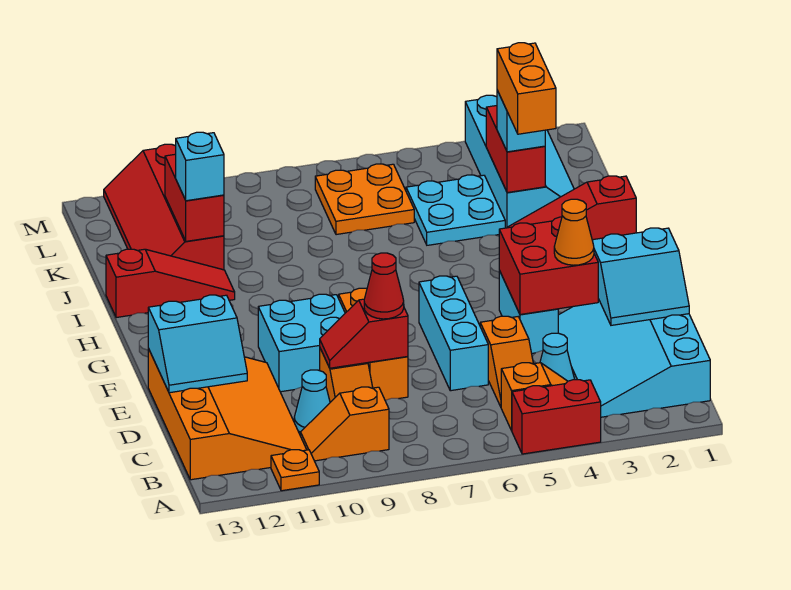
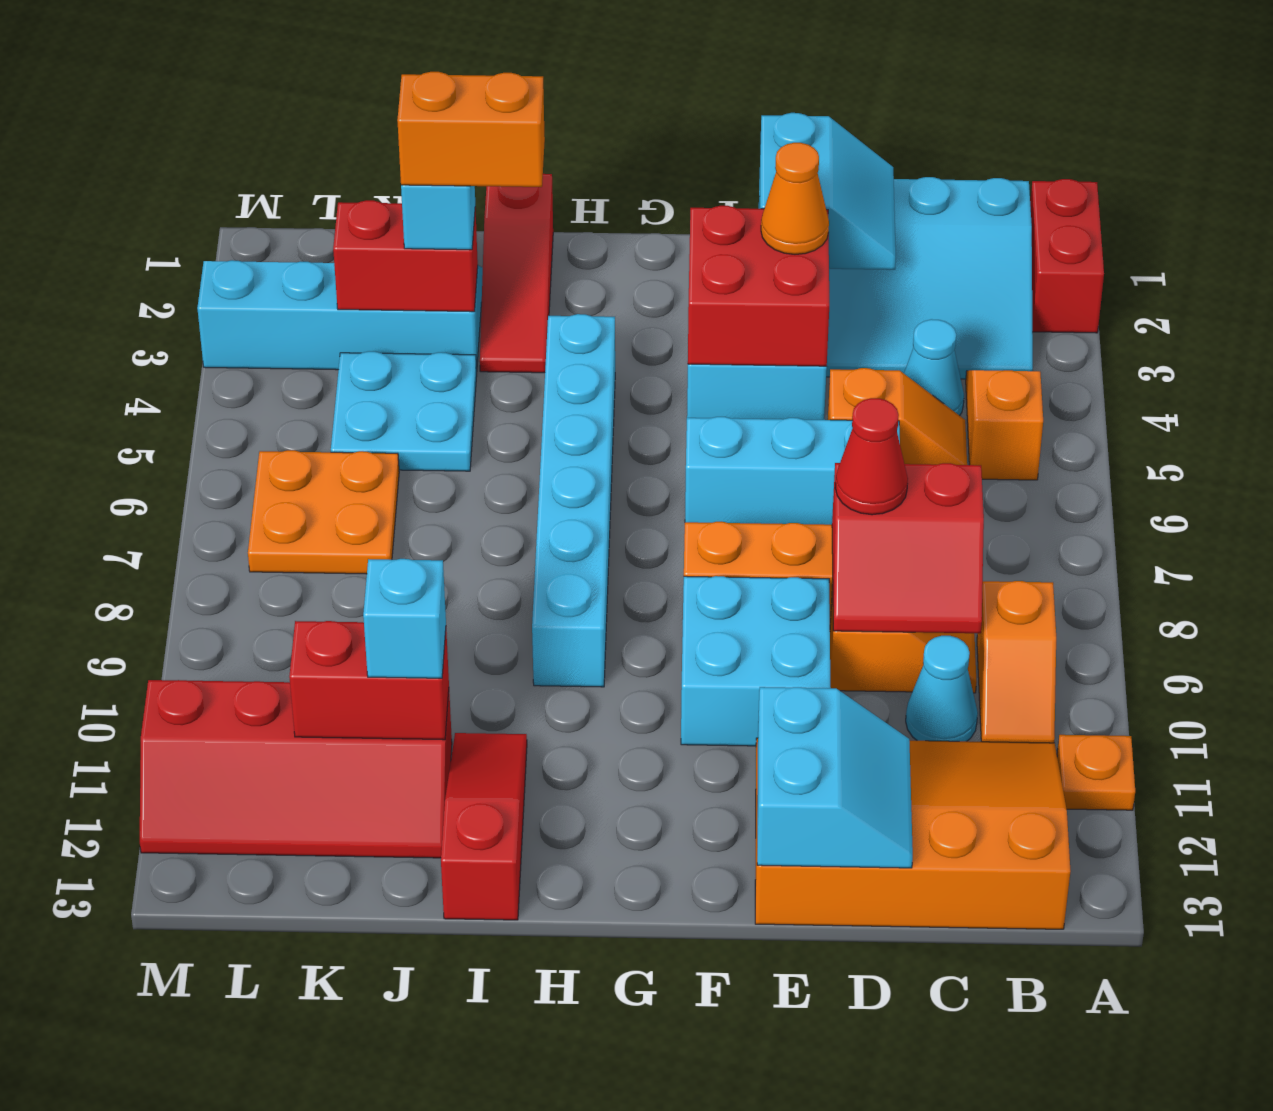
red 1x2 brick [512,380,601,454] -> red 1x2 brick moved to [1030,179,1104,333]
red 1x2 slope [320,299,408,368] -> red 2x2 slope [832,463,984,633]
none -> cyan 1x6 brick [532,314,615,687]

